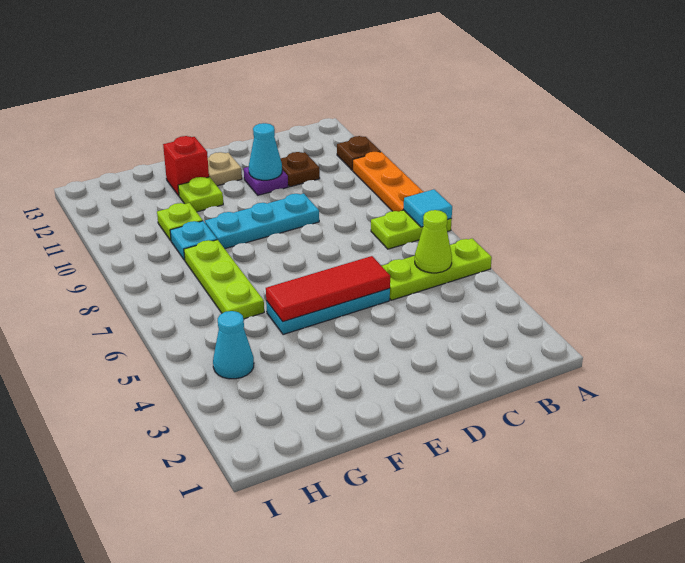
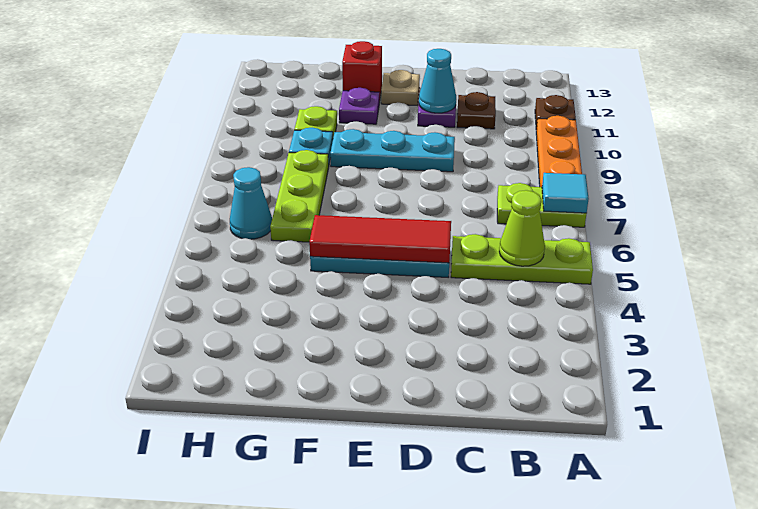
lime 1x1 plate [178,177,223,212] -> purple 1x1 plate [339,88,379,124]
cyan 1x1 cone [213,311,254,379] -> cyan 1x1 cone moved to [230,167,272,239]

